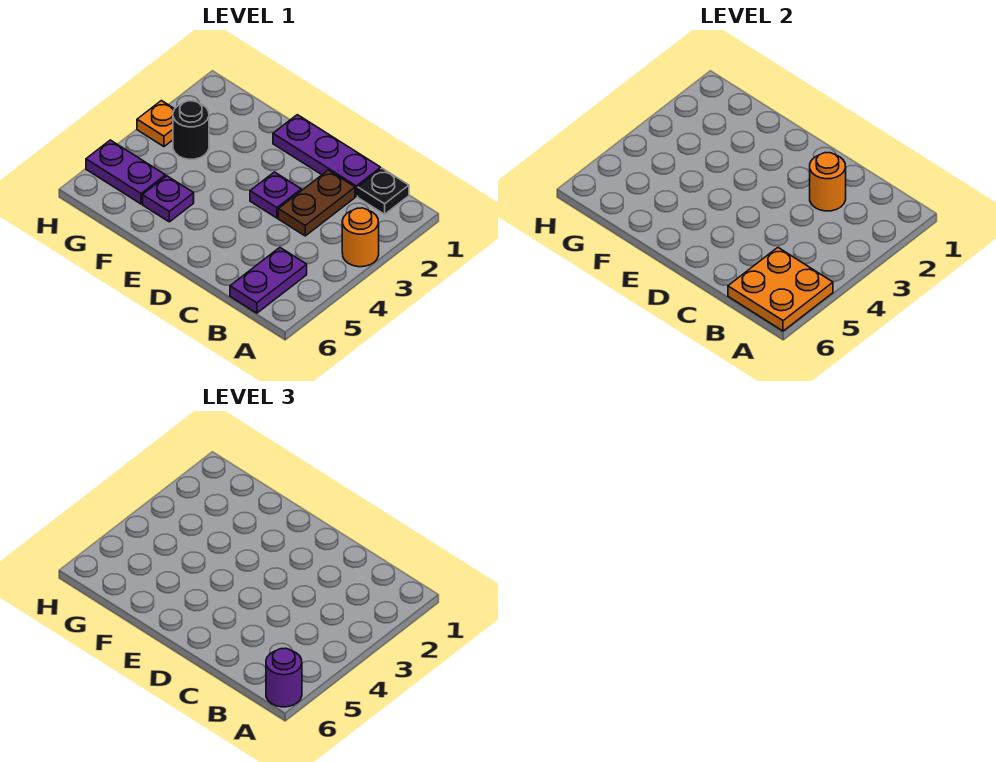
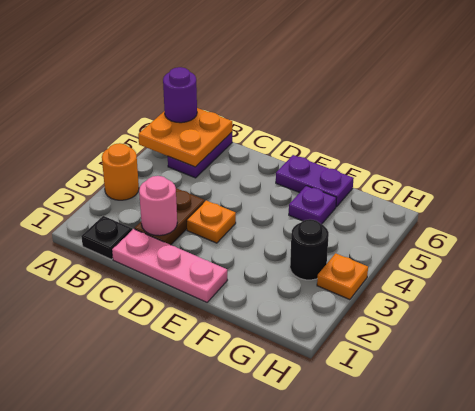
purple 1x3 plate [273,115,381,196] -> pink 1x3 plate [112,229,227,302]
orange 1x1 round brick [810,153,846,211] -> pink 1x1 round brick [139,176,177,236]
purple 1x1 plate [250,172,301,218] -> orange 1x1 plate [187,201,236,243]
purple 1x2 plate [86,140,165,204] -> purple 1x2 plate moved to [276,155,354,207]

